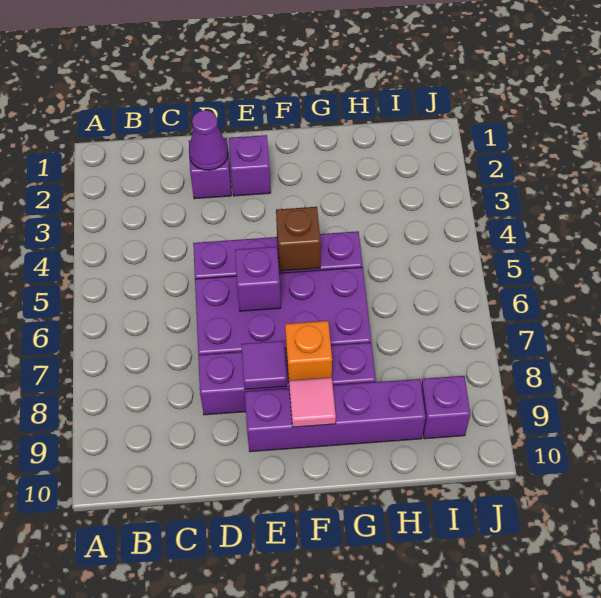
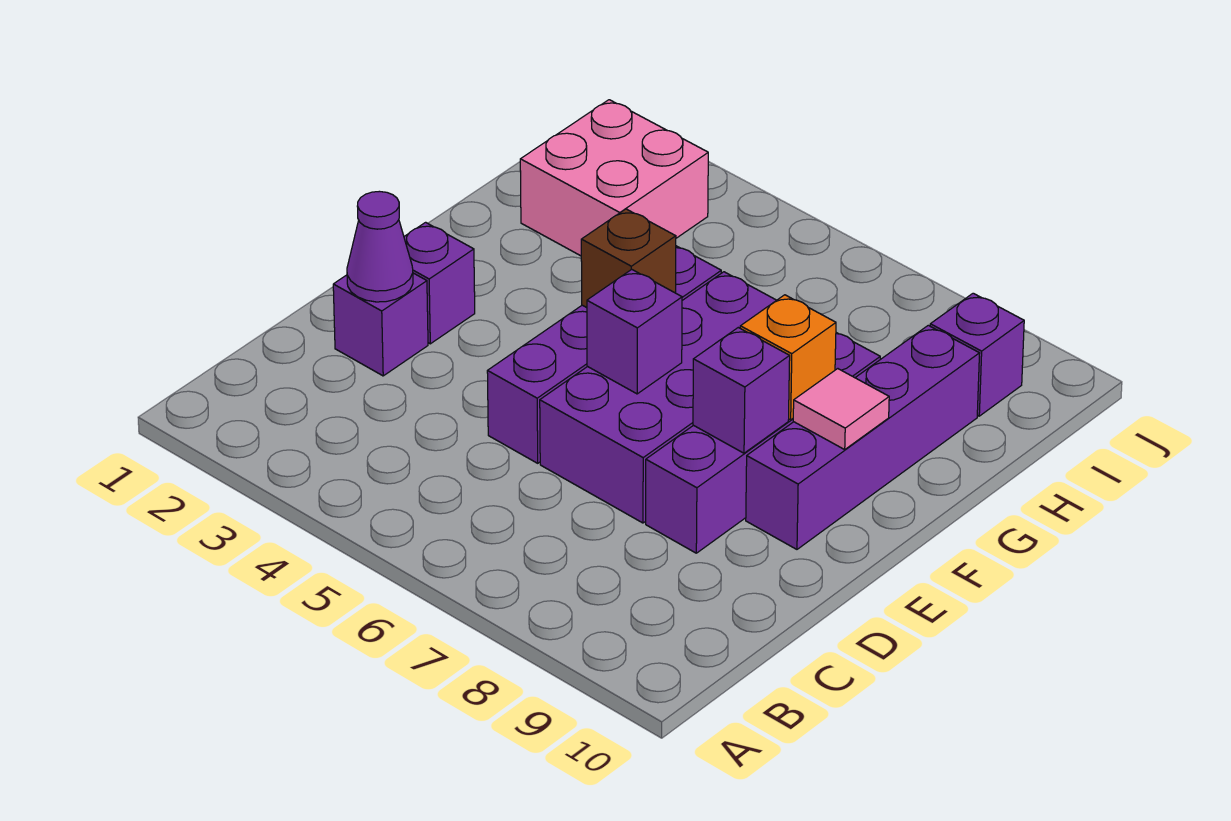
purple 1x1 tile [241,341,287,389] -> purple 1x1 brick [693,328,790,453]
none -> pink 2x2 brick [520,100,708,256]

